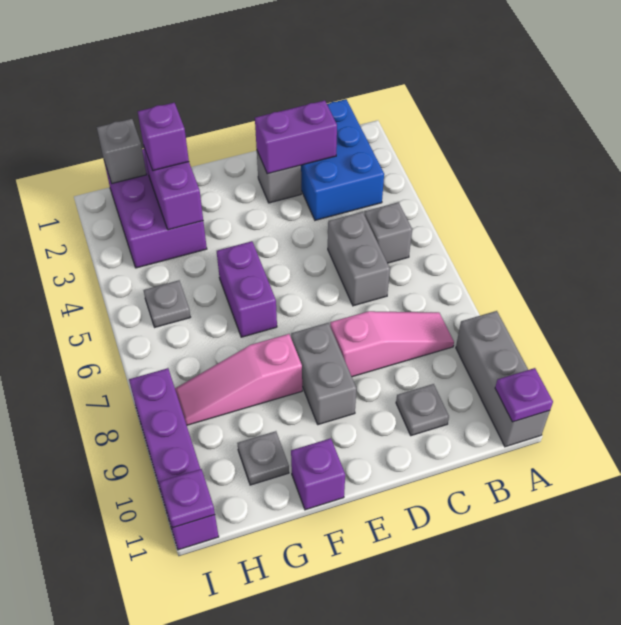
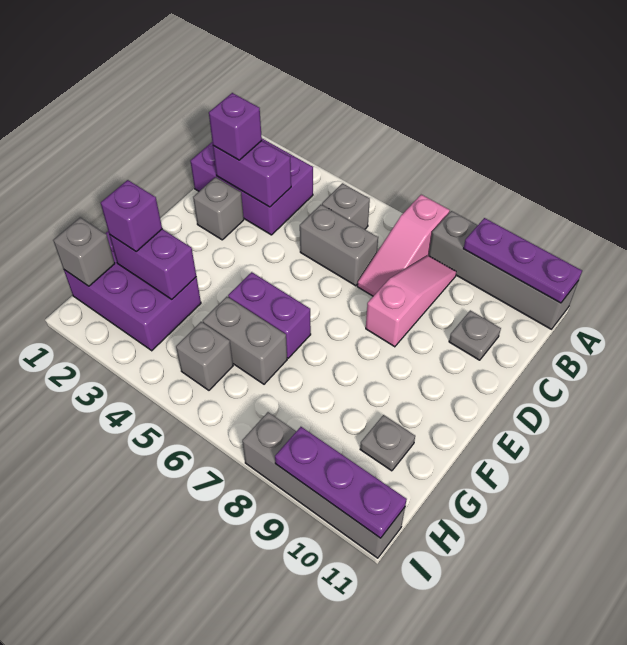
grey 1x3 brick [456,311,550,447] -> grey 1x4 brick [428,211,578,329]
purple 1x1 plate [495,368,553,422] -> purple 1x3 plate [464,218,582,303]
blue 2x3 brick [301,99,384,220] -> purple 2x3 brick [190,139,313,235]
purple 1x2 brick [255,100,337,174] -> purple 1x2 brick turned to [213,141,291,207]
grey 1x2 brick [291,323,356,425] -> grey 1x2 brick moved to [203,297,287,384]
pink 1x3 slope [175,334,302,425] -> pink 1x3 slope moved to [357,195,450,296]
purple 1x1 brick [291,438,345,510] -> purple 1x1 brick moved to [209,93,262,160]
grey 1x1 plate [144,281,190,327] -> grey 1x1 brick [176,322,233,390]
purple 1x4 brick [129,368,219,550] -> grey 1x4 brick [242,412,405,558]
purple 1x1 plate [159,469,215,528] -> purple 1x3 plate [275,427,407,538]

